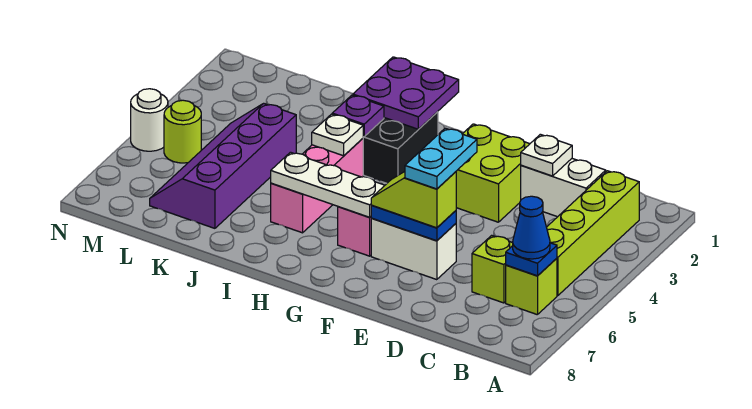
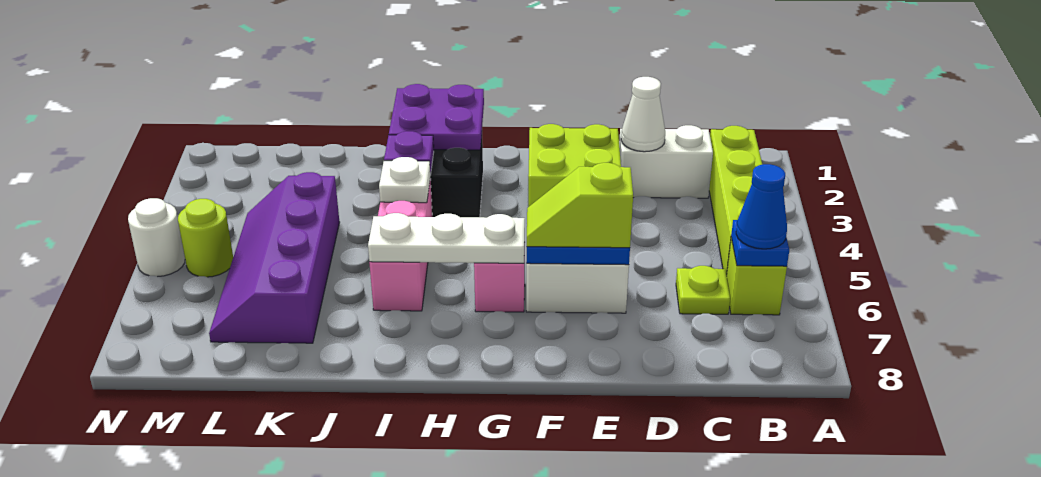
lime 1x1 brick [472,235,513,303] -> lime 1x1 plate [676,266,730,314]
white 1x1 plate [521,134,572,176] -> white 1x1 cone [621,77,665,152]
cyan 1x2 plate [405,128,477,189] -> none

